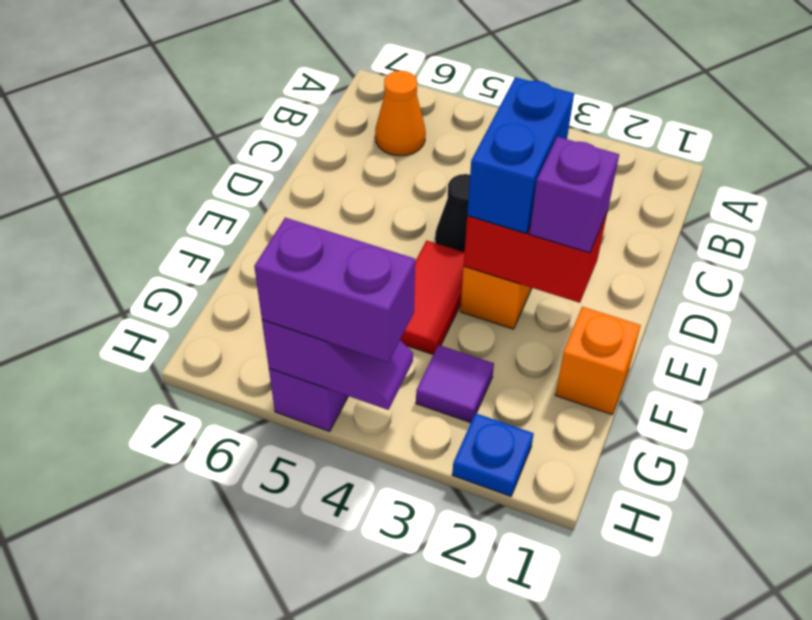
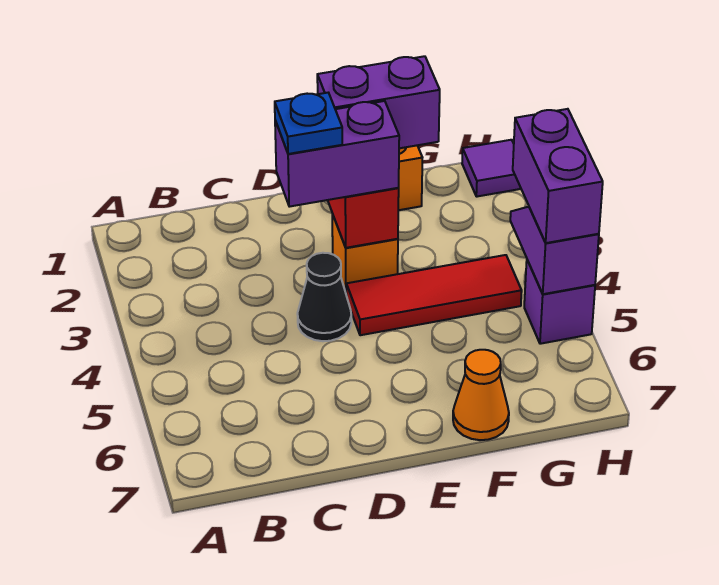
orange 1x1 cone [375,71,426,156] -> orange 1x1 cone moved to [453,350,509,440]
blue 1x2 brick [467,77,574,233] -> purple 1x2 brick [275,101,399,207]
purple 1x1 brick [529,137,619,253] -> purple 1x2 brick [317,56,440,148]
red 1x2 tile [400,240,465,355] -> red 1x3 tile [346,255,522,335]
purple 1x1 tile [416,345,494,423] -> purple 1x1 tile moved to [462,140,521,197]
blue 1x1 plate [452,413,534,496] -> blue 1x1 plate moved to [275,93,342,154]

